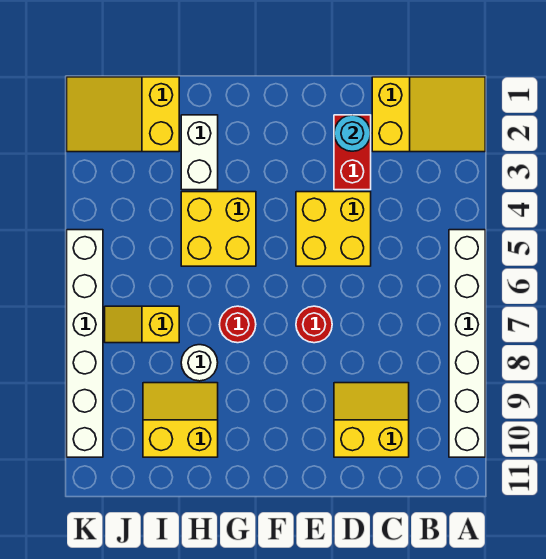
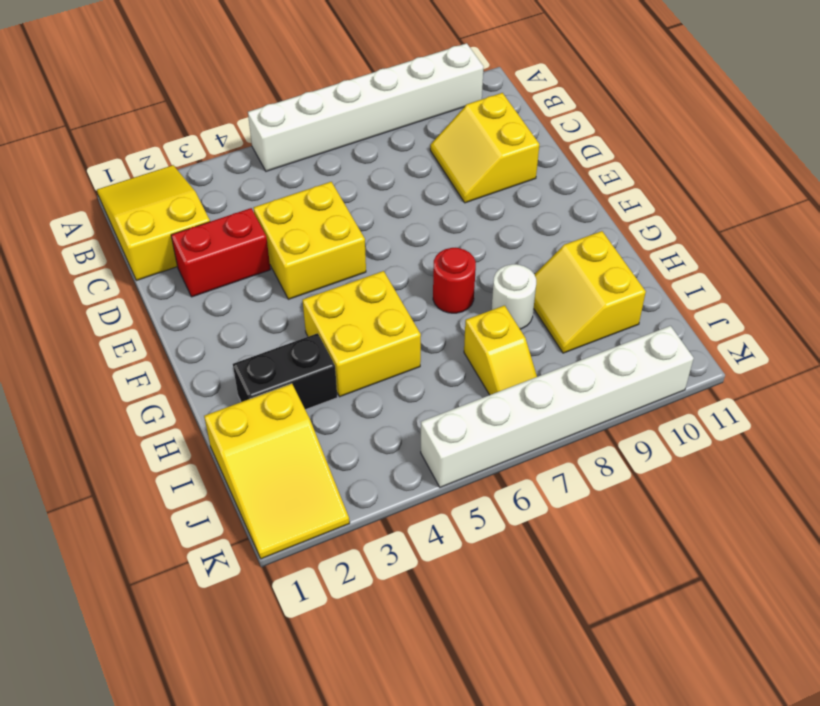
cyan 1x1 round brick [334,115,371,151] -> none
red 1x1 round brick [296,306,332,343] -> none
white 1x2 brick [181,115,218,190] -> black 1x2 brick [233,333,337,410]

